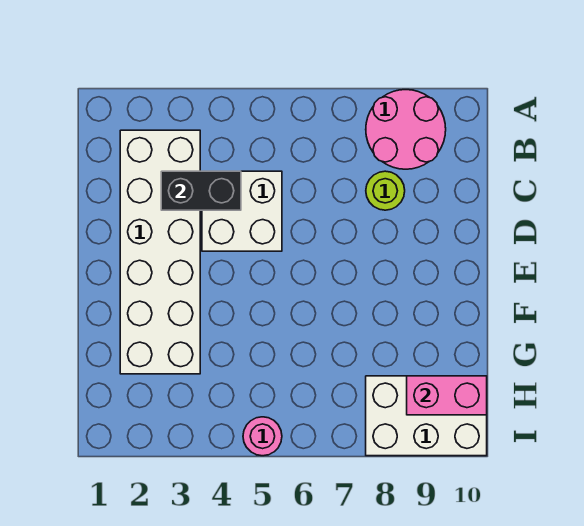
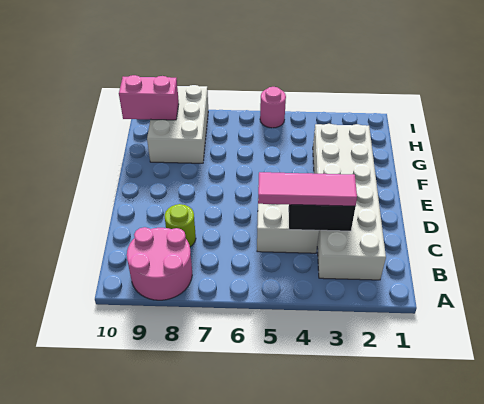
none -> pink 1x3 tile [258,172,357,206]
white 2x3 brick [366,376,487,456] -> white 2x3 brick turned to [147,85,208,163]

